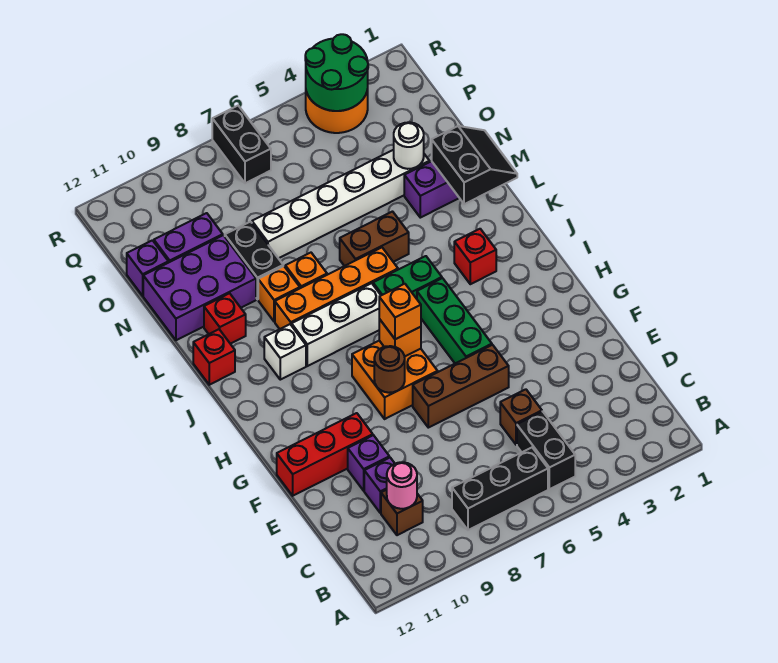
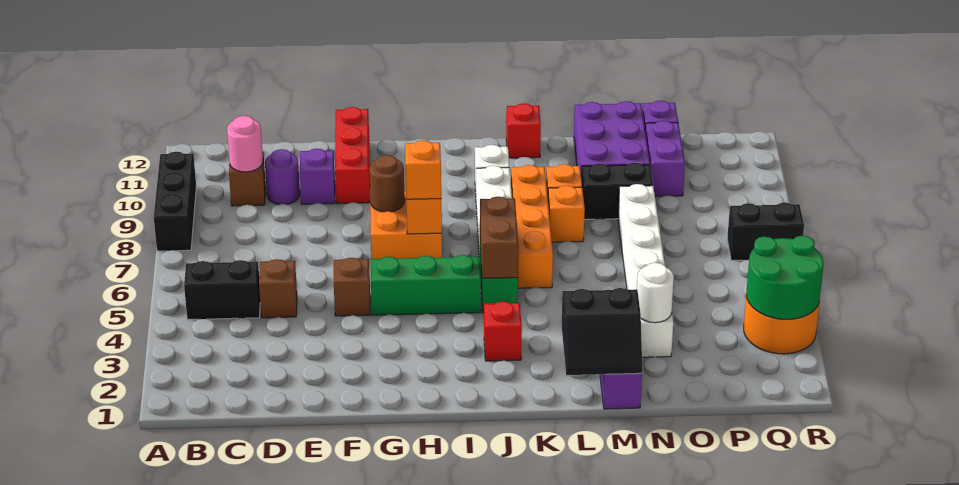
black 1x3 brick [452,448,548,530] -> black 1x3 brick moved to [154,152,196,251]
purple 1x1 brick [364,458,395,513] -> purple 1x1 round brick [265,149,300,204]
brown 1x3 brick [413,345,509,428] -> brown 1x1 brick [334,258,370,316]
brown 1x2 brick [340,212,409,266] -> brown 1x2 brick moved to [480,197,518,278]
red 1x1 brick [204,293,246,344] -> none

